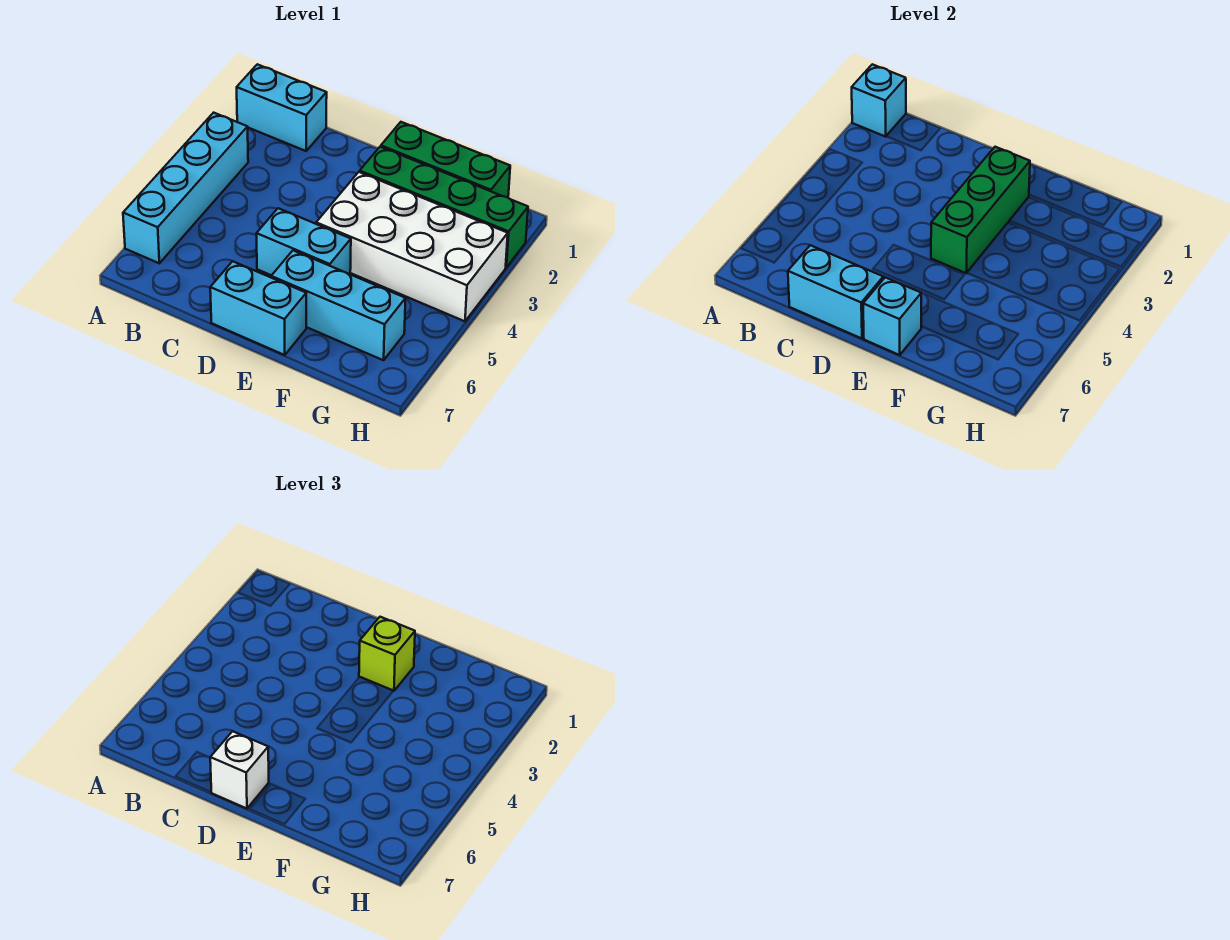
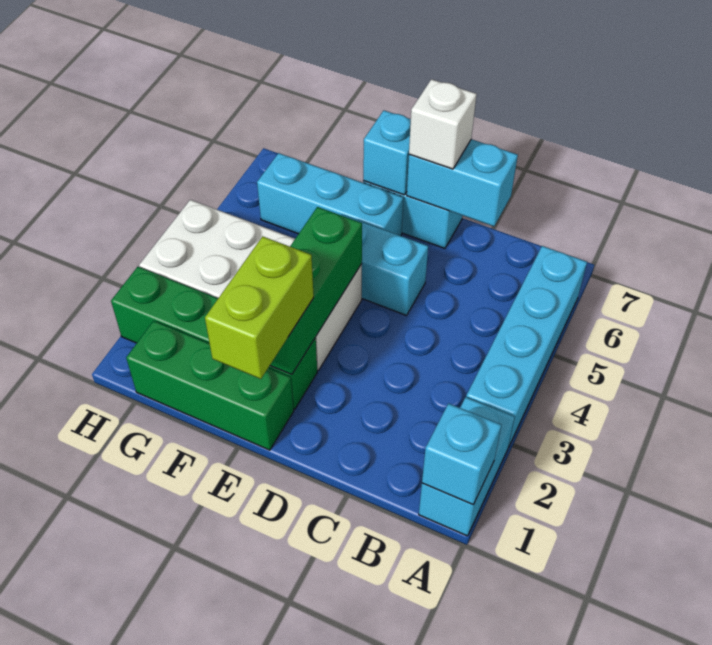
cyan 1x2 brick [237,64,327,151] -> cyan 1x2 brick turned to [419,397,515,536]
lime 1x1 brick [359,617,415,691] -> lime 1x2 brick [205,236,314,379]

